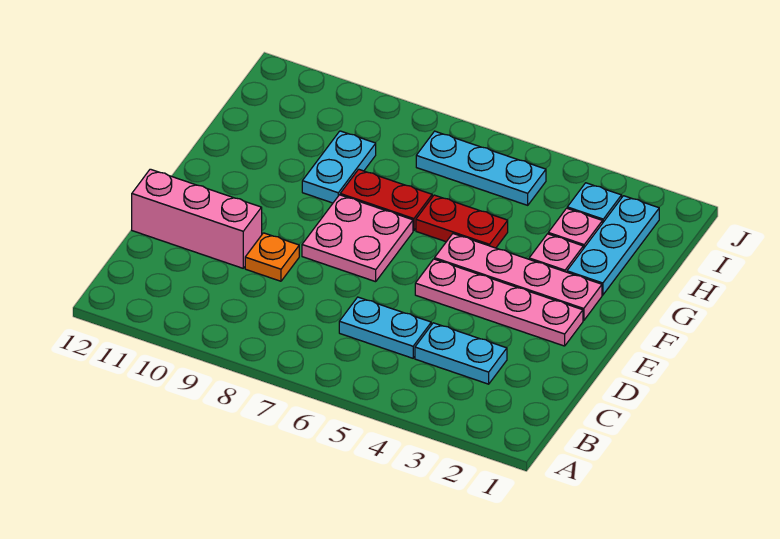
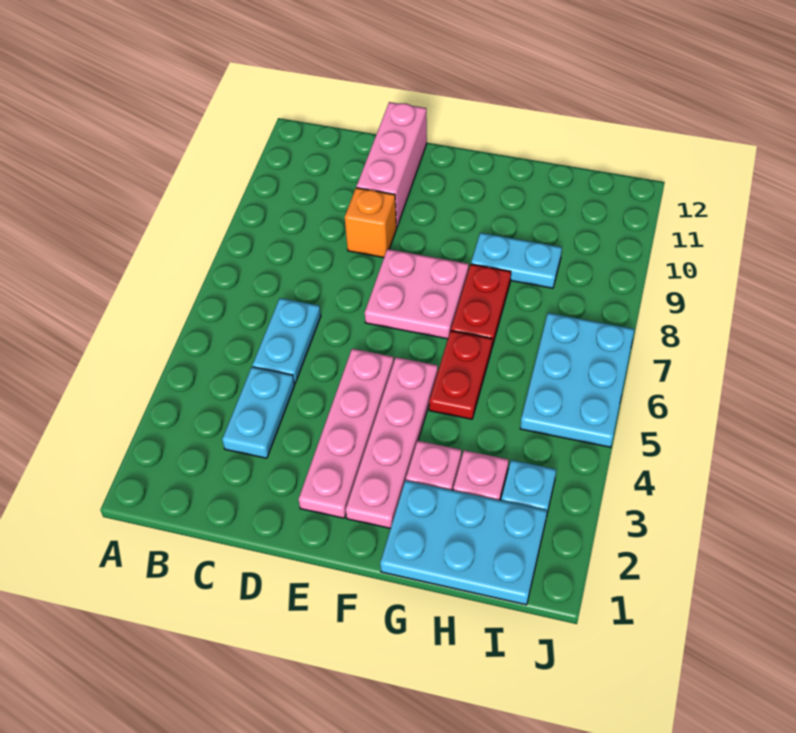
orange 1x1 plate [245,233,299,281] -> orange 1x1 brick [345,188,397,258]
cyan 1x3 plate [567,196,659,295] -> cyan 2x3 plate [380,480,547,605]
cyan 1x3 plate [416,131,546,205] -> cyan 2x3 plate [520,313,634,447]

